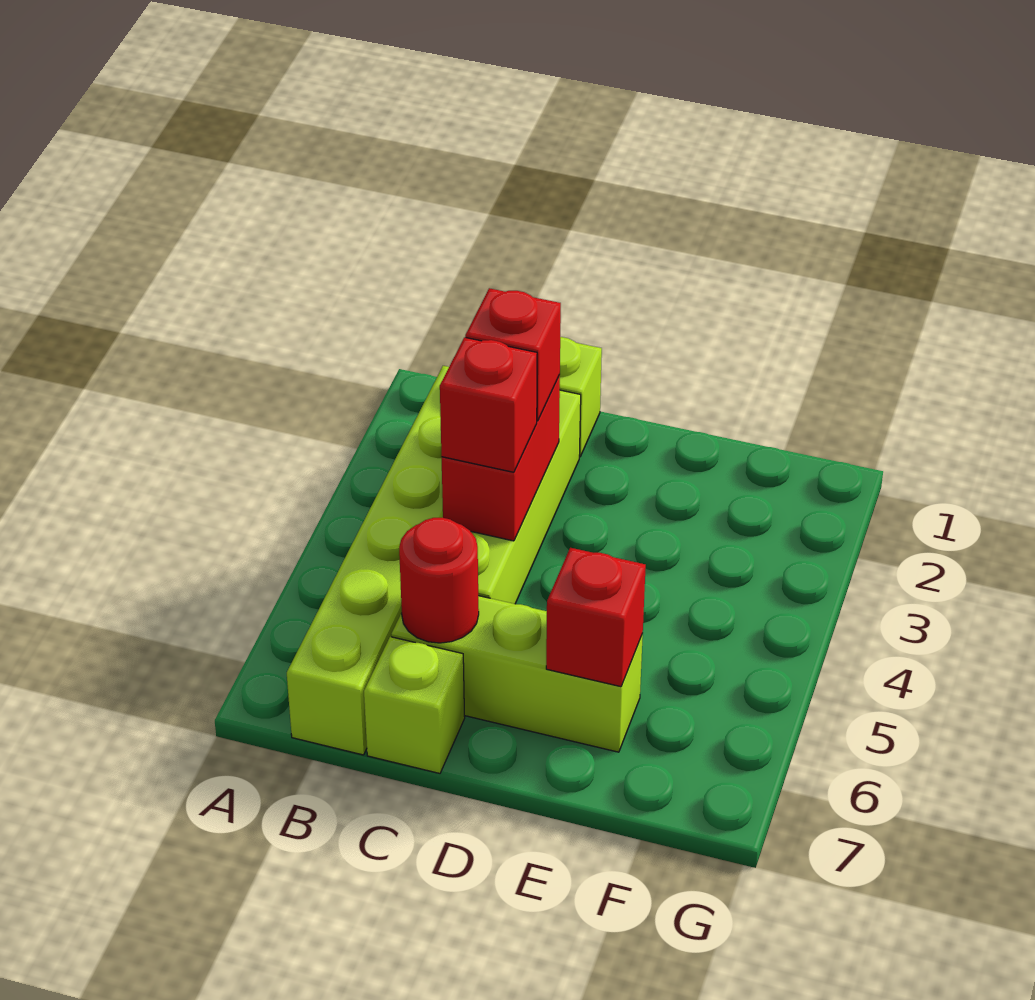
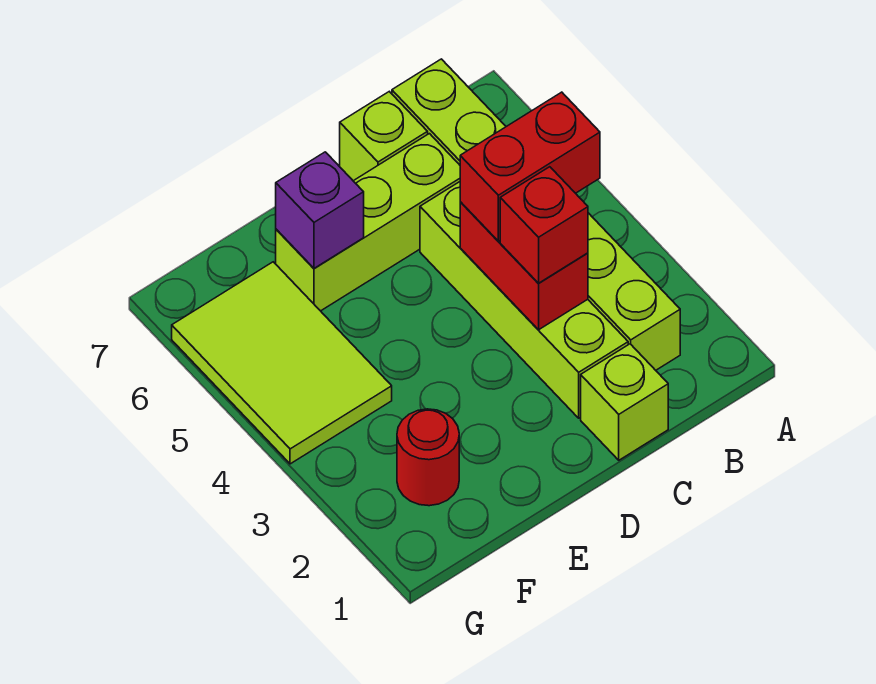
red 1x1 brick [440,337,537,472] -> red 1x2 brick [460,92,600,241]
red 1x1 round brick [399,518,479,643] -> red 1x1 round brick moved to [397,409,459,506]
red 1x1 brick [546,548,646,687] -> purple 1x1 brick [276,152,364,268]
none -> lime 2x3 tile [172,262,392,464]

